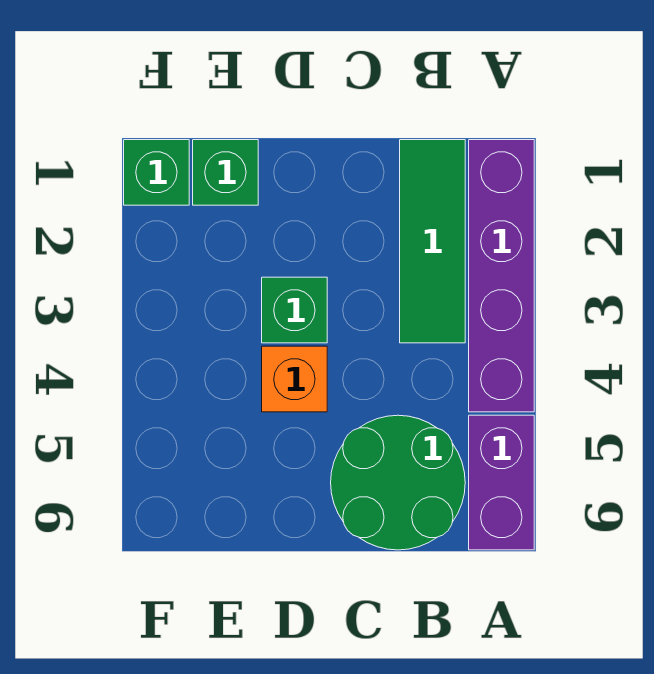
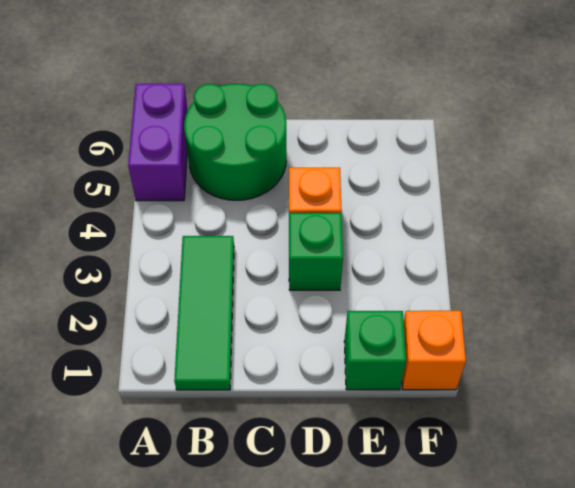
purple 1x4 brick [469,140,534,412] -> none
green 1x1 brick [124,140,189,205] -> orange 1x1 brick [402,311,466,390]

